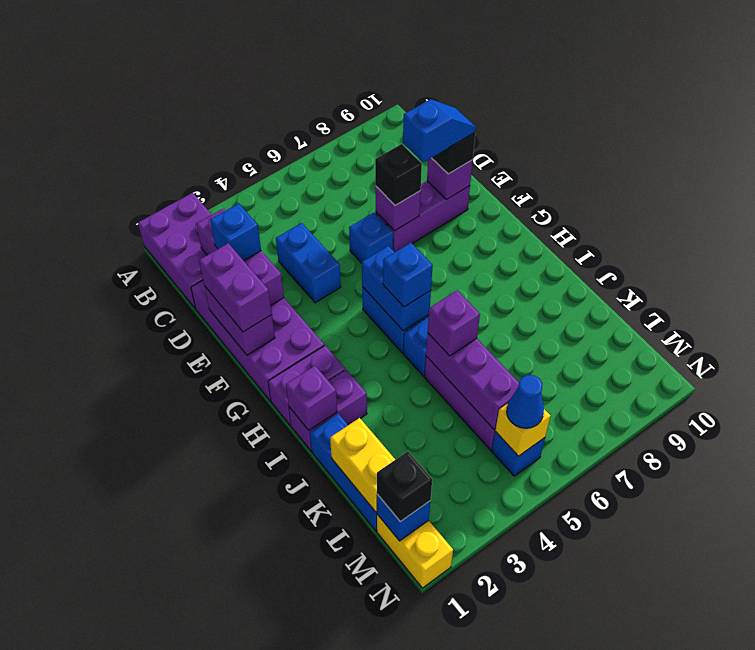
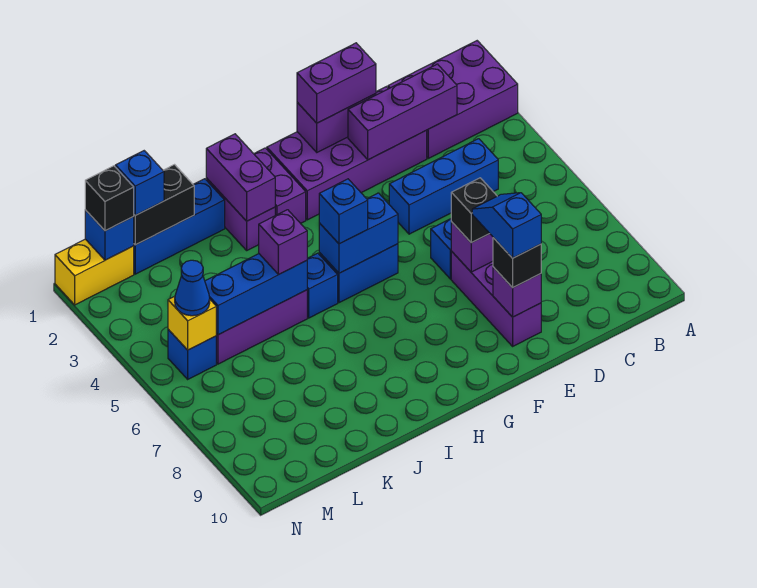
blue 1x1 brick [210,203,261,261] -> blue 1x1 brick moved to [115,151,164,215]
blue 1x2 brick [276,223,341,303] -> blue 1x3 brick [389,139,498,234]
blue 1x2 slope [403,99,476,162] -> blue 1x2 slope turned to [472,193,541,258]
purple 1x1 brick [286,366,337,430] -> purple 1x2 brick [206,134,275,221]
purple 1x3 brick [426,333,519,430] -> blue 1x3 brick [205,254,307,335]
yellow 1x2 brick [330,418,395,512] -> black 1x2 brick [133,165,194,245]

